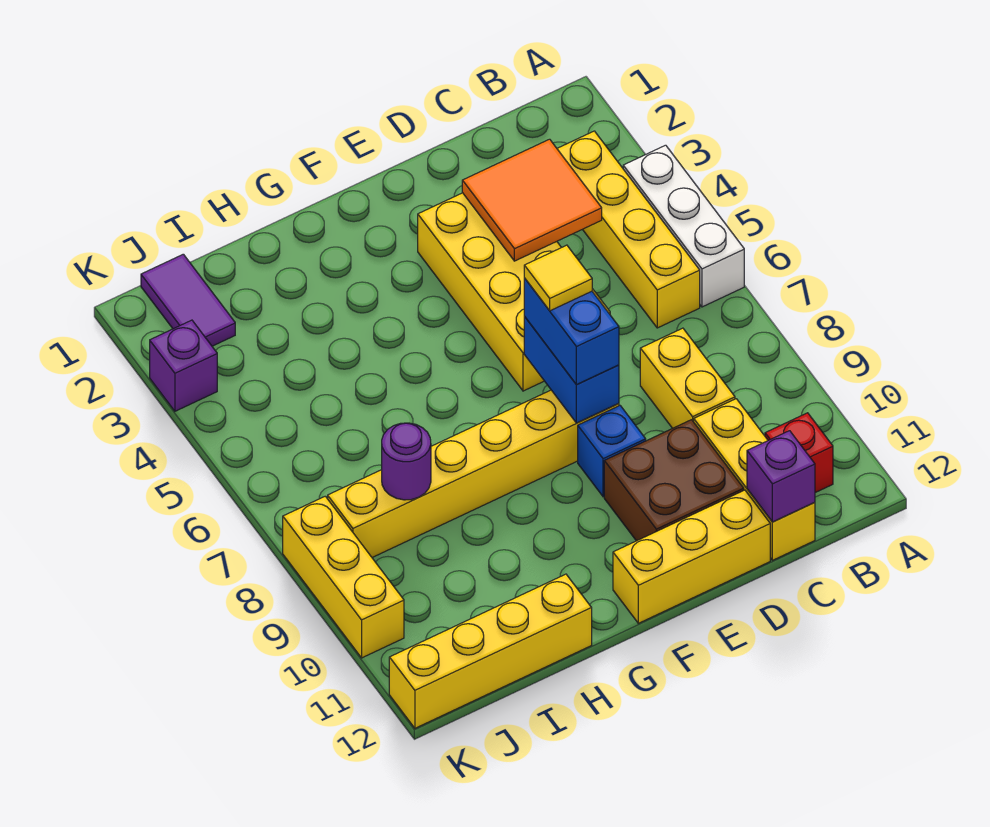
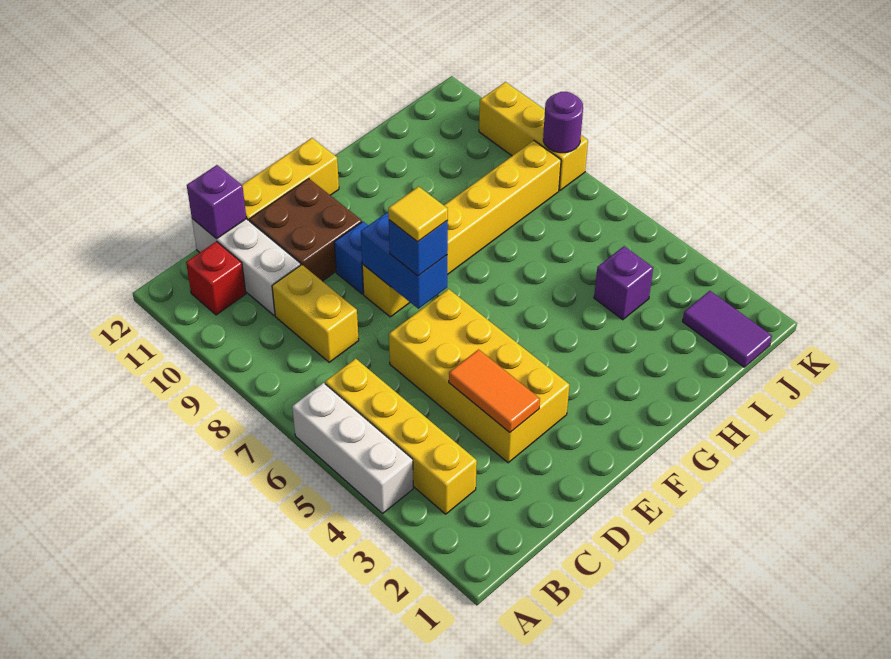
orange 2x2 tile [462,139,602,261] -> orange 1x2 tile [449,349,540,433]
yellow 1x3 brick [694,399,815,560] -> white 1x3 brick [192,219,301,316]
blue 1x2 brick [524,278,619,385] -> blue 1x1 brick [389,220,448,276]
yellow 1x4 brick [389,574,592,728] -> none
purple 1x1 round brick [382,423,431,500] -> purple 1x1 round brick moved to [543,92,583,153]
purple 1x1 brick [150,320,217,411] -> purple 1x1 brick moved to [594,246,653,320]

